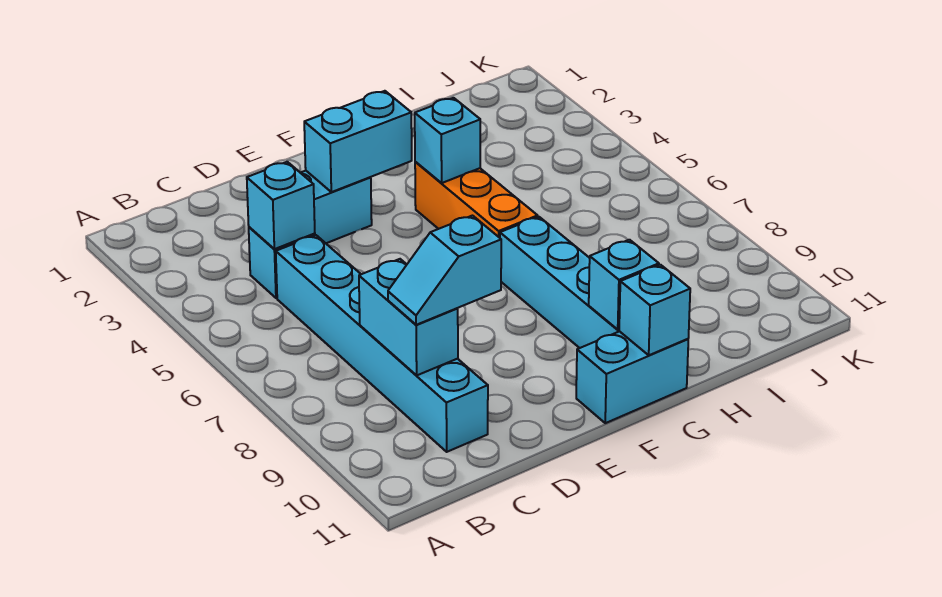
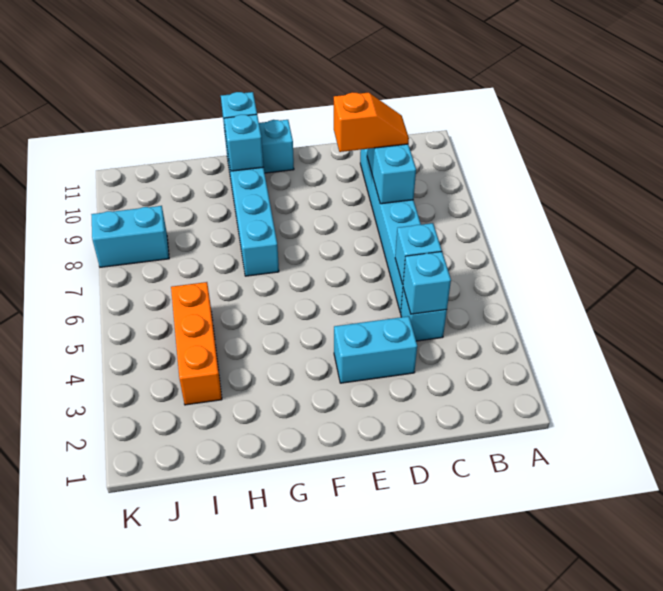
cyan 1x2 slope [388,216,501,325] -> orange 1x2 slope [334,92,409,152]
cyan 1x2 brick [304,91,412,192] -> cyan 1x2 brick moved to [91,206,169,267]
orange 1x3 brick [415,162,538,238] -> orange 1x3 brick moved to [171,282,222,405]
cyan 1x1 brick [415,98,480,183] -> cyan 1x1 brick moved to [395,223,442,284]

